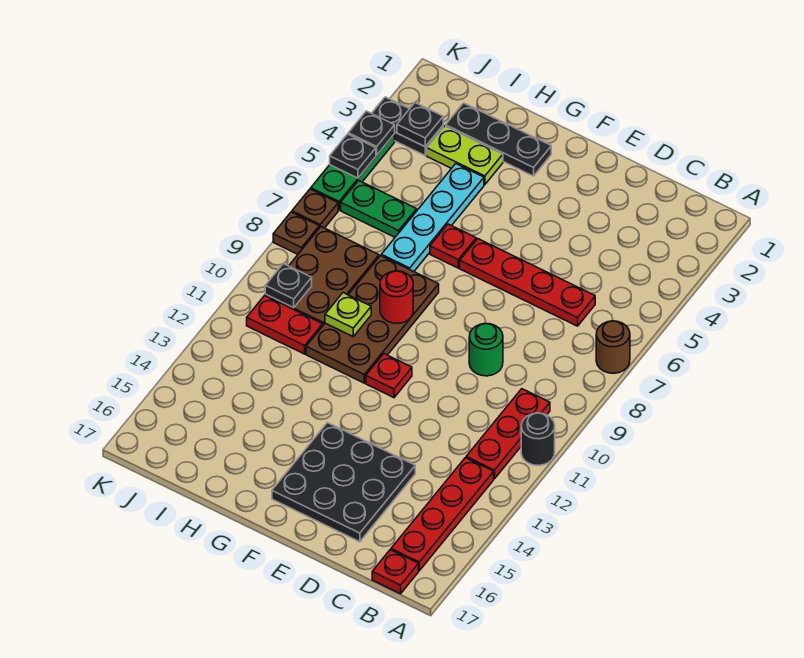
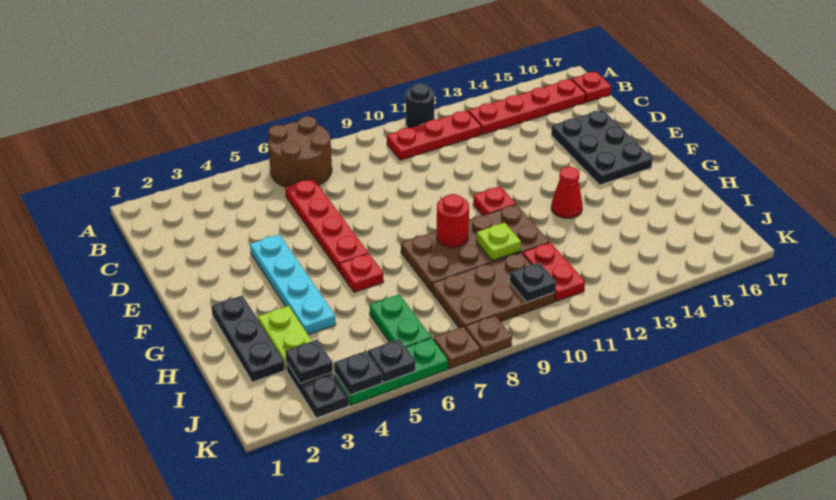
brown 1x1 round brick [596,321,630,373] -> brown 2x2 round brick [268,116,332,187]
green 1x1 round brick [469,324,503,376] -> none
black 3x3 plate [272,423,415,542] -> black 2x3 plate [551,110,653,185]
none -> red 1x1 cone [551,167,583,218]
cyan 1x4 plate [381,164,484,271] -> cyan 1x4 plate turned to [250,234,336,335]

